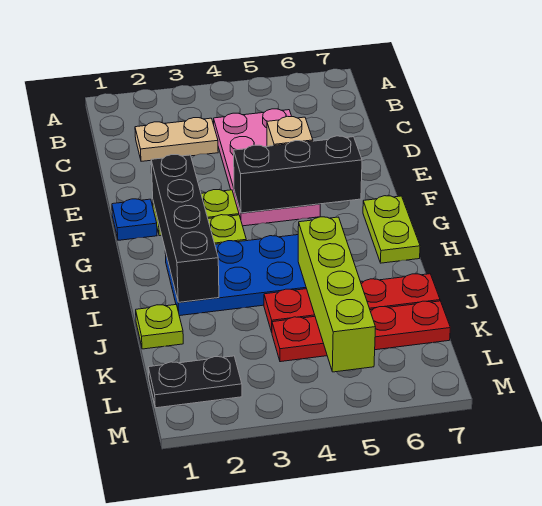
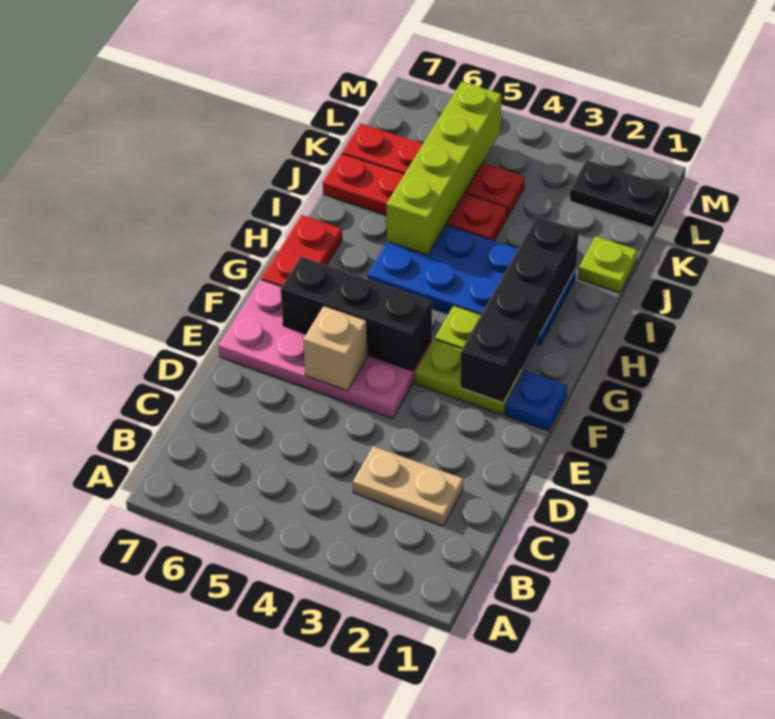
pink 2x4 plate [214,109,320,226] -> pink 2x4 plate turned to [218,280,432,419]
lime 1x2 plate [363,196,420,263] -> red 1x2 plate [261,215,342,287]

